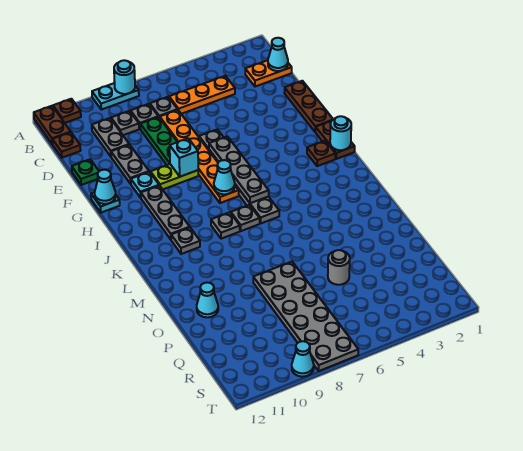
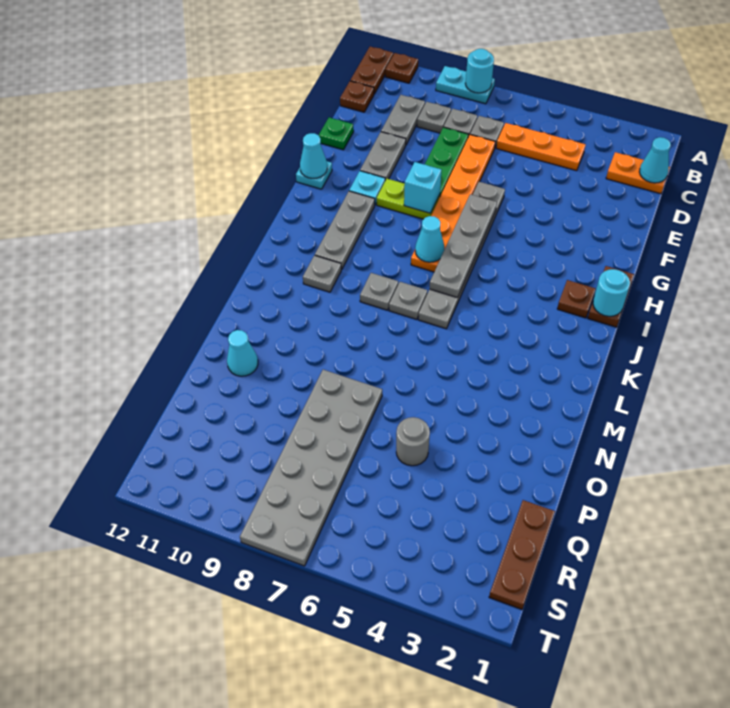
brown 1x3 plate [284,81,333,132] -> brown 1x3 plate moved to [489,500,555,609]
cyan 1x1 cone [292,341,314,377] -> none

